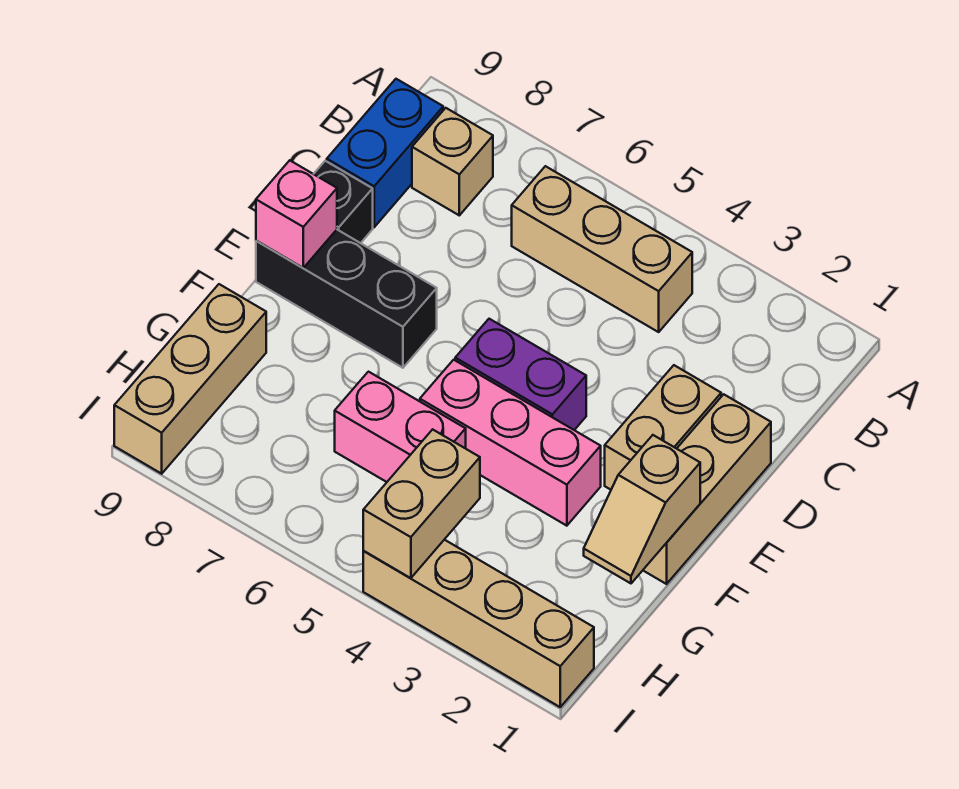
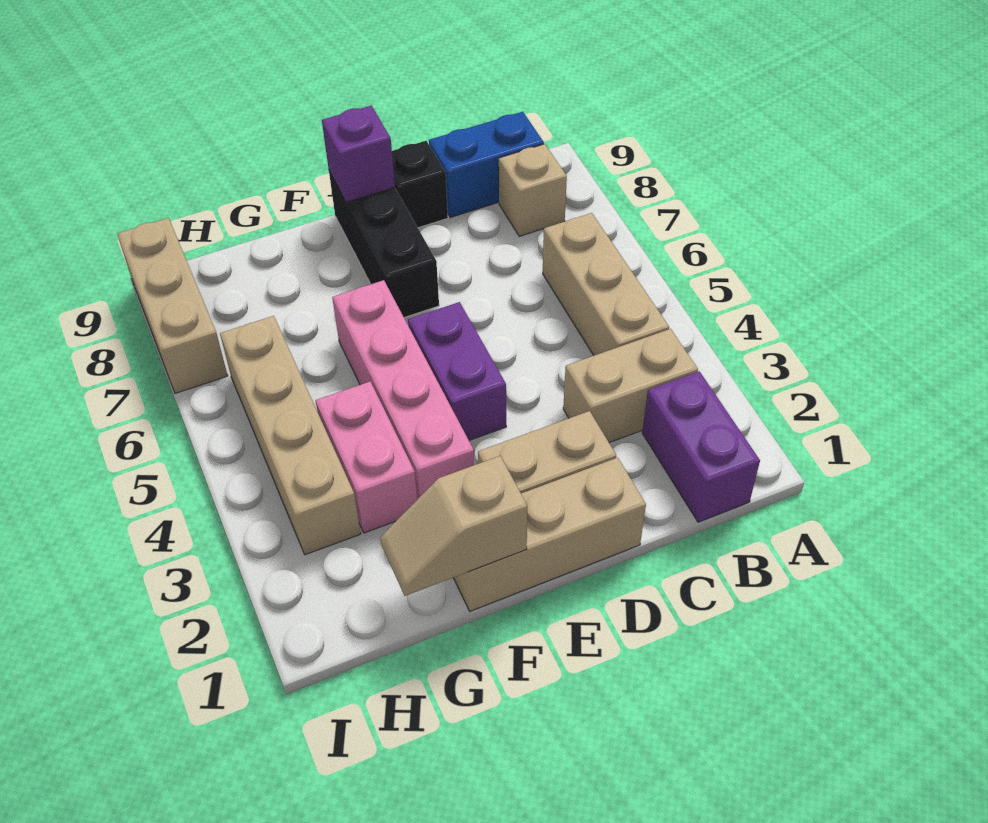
none -> purple 1x2 brick [642,371,760,522]
pink 1x1 brick [256,160,337,268] -> purple 1x1 brick [322,105,395,202]
pink 1x3 brick [420,360,601,526] -> pink 1x4 brick [332,280,474,499]
pink 1x2 brick [335,372,466,482] -> pink 1x2 brick moved to [315,382,417,533]
tan 1x3 brick [114,284,266,474] -> tan 1x3 brick turned to [117,218,228,393]
tan 1x2 brick [363,429,480,578] -> tan 1x2 brick moved to [563,329,698,443]
tan 1x4 brick [363,540,594,707] -> tan 1x4 brick moved to [220,316,361,555]

